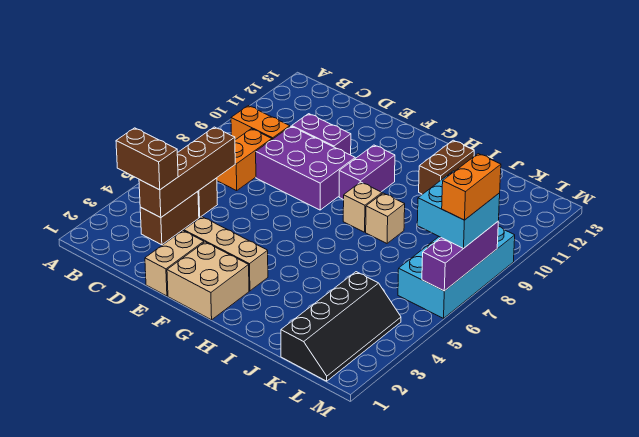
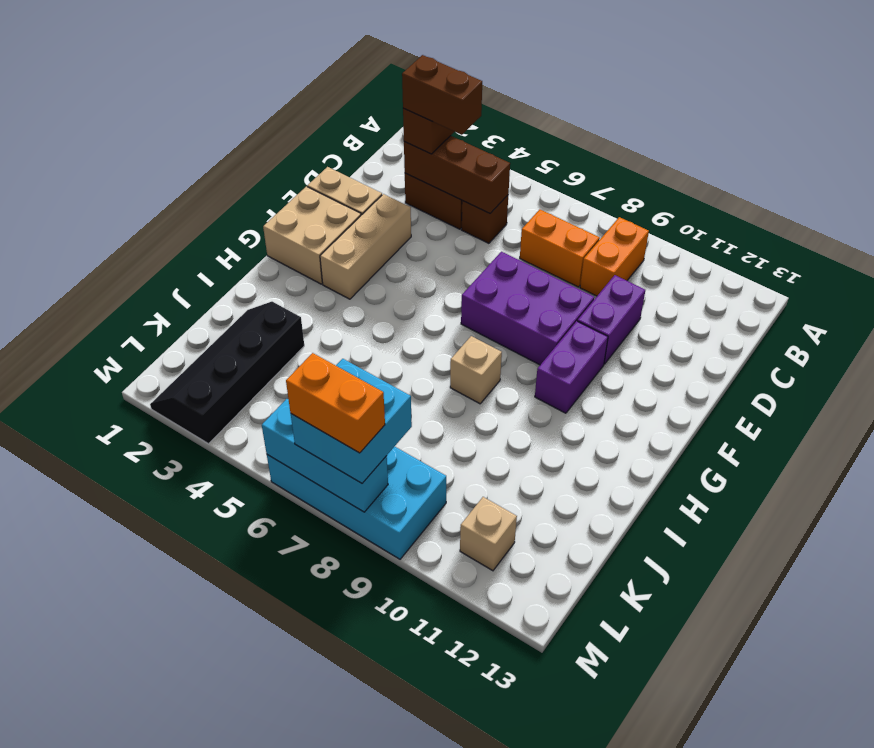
brown 1x4 brick [139,127,235,218] -> brown 1x3 brick [404,136,510,213]
purple 2x3 brick [256,126,355,210] -> purple 2x3 brick turned to [461,252,594,365]
purple 1x2 brick [339,145,395,200] -> purple 1x2 brick turned to [535,321,608,413]
tan 1x1 brick [366,193,405,243] -> tan 1x1 brick moved to [460,497,517,571]
brown 1x2 brick [419,140,474,194] -> brown 1x2 brick moved to [402,55,482,135]
black 2x4 slope [281,272,401,381] -> black 2x4 slope turned to [150,302,304,444]
purple 1x3 brick [422,222,498,291] -> cyan 1x3 brick [262,399,388,512]

